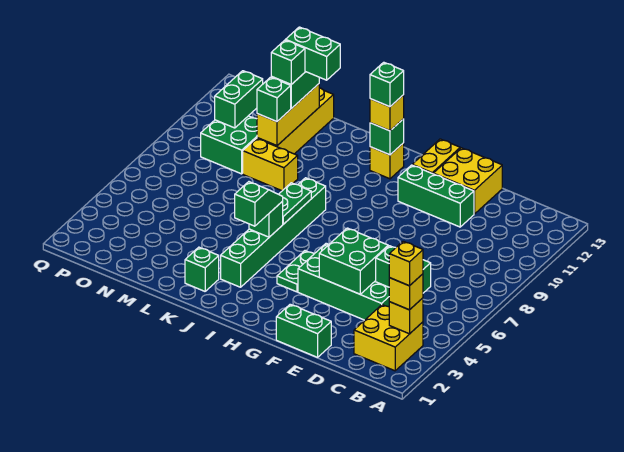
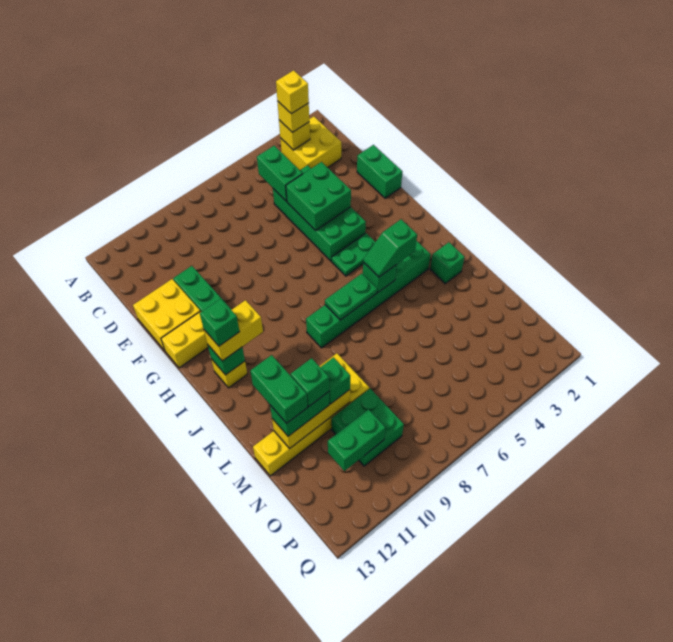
yellow 1x1 brick [370,95,404,131] -> yellow 1x2 brick [204,300,263,361]

